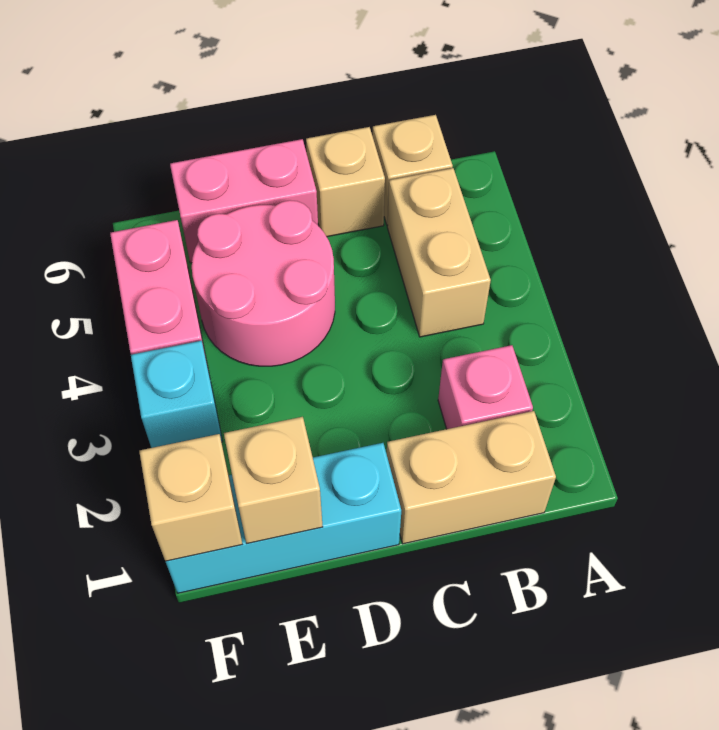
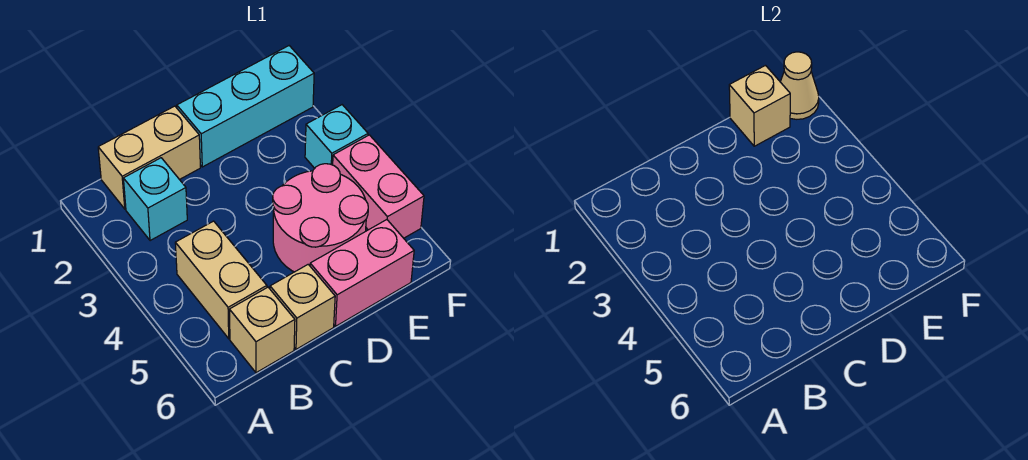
pink 1x1 brick [438,345,533,429] -> cyan 1x1 brick [123,158,187,241]
tan 1x1 brick [139,434,242,561] -> tan 1x1 cone [781,52,819,119]

